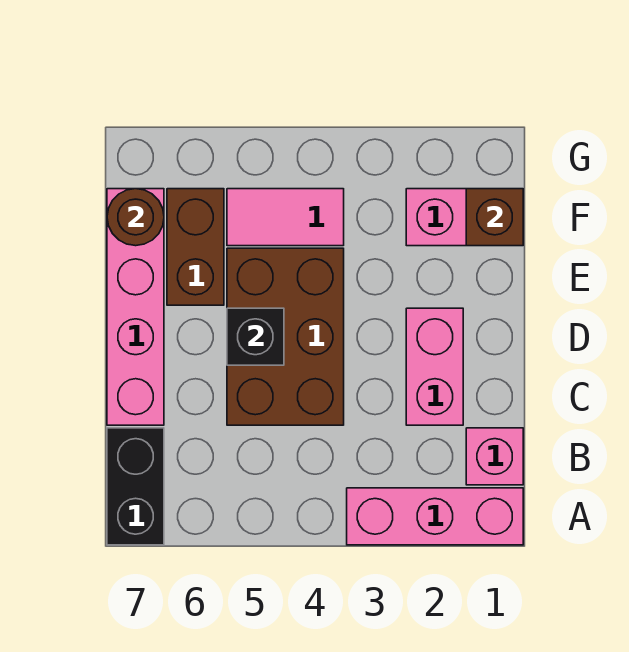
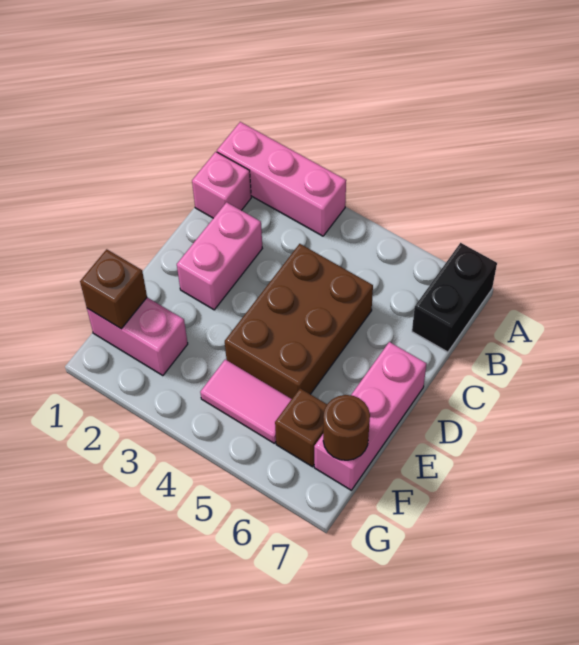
pink 1x4 brick [107,189,164,425] -> pink 1x3 brick [314,342,427,490]
black 1x1 brick [227,308,284,365] -> none
brown 1x2 brick [167,189,224,305] -> brown 1x1 brick [275,389,327,467]

